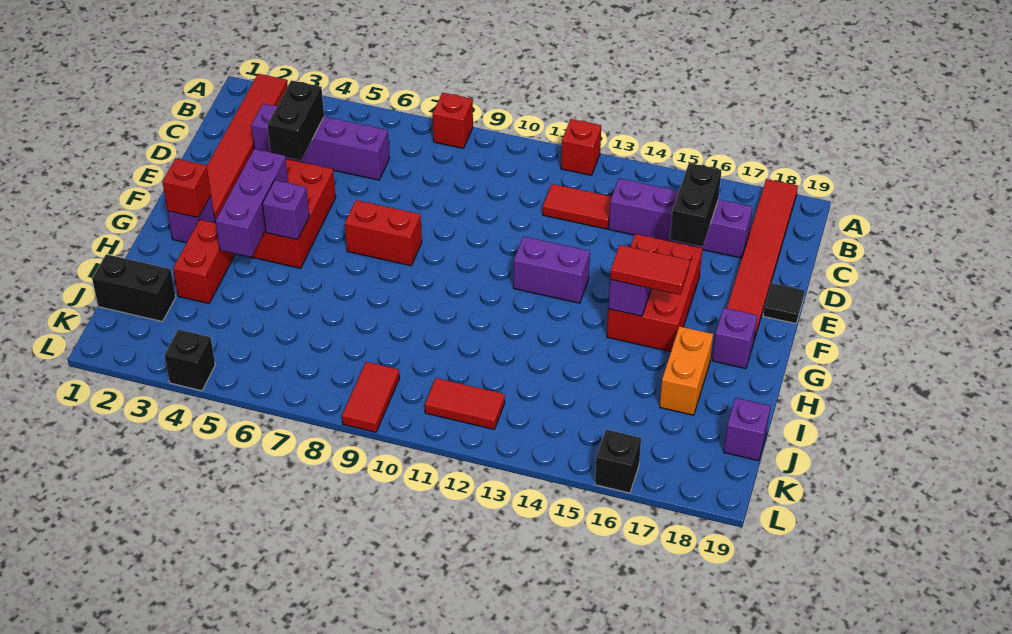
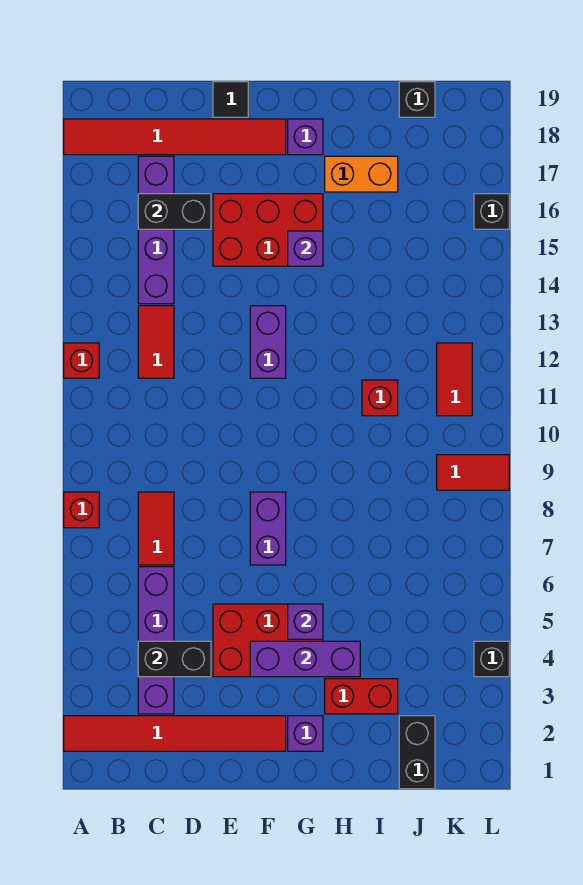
red 1x2 brick [345,200,422,266] -> purple 1x2 brick [250,492,286,565]
red 1x1 brick [162,159,211,218] -> red 1x1 brick moved to [362,380,398,416]
red 1x2 tile [610,245,690,295] -> red 1x2 tile moved to [138,492,174,565]
purple 1x1 brick [724,398,771,461] -> black 1x1 brick [399,82,435,117]

